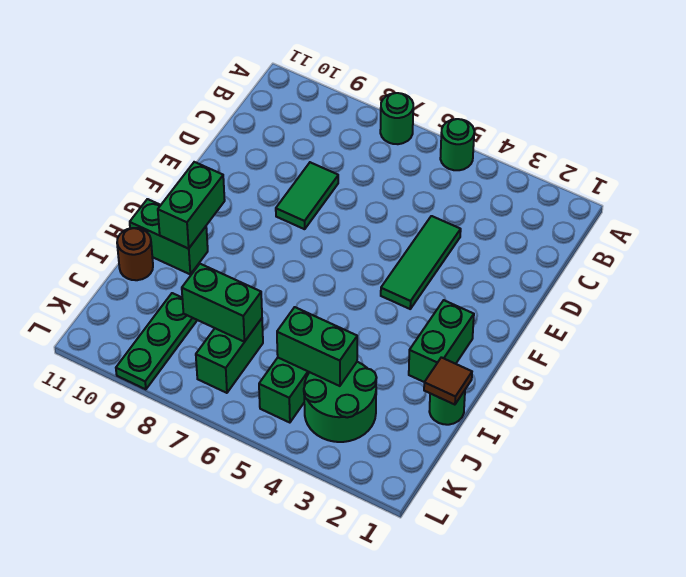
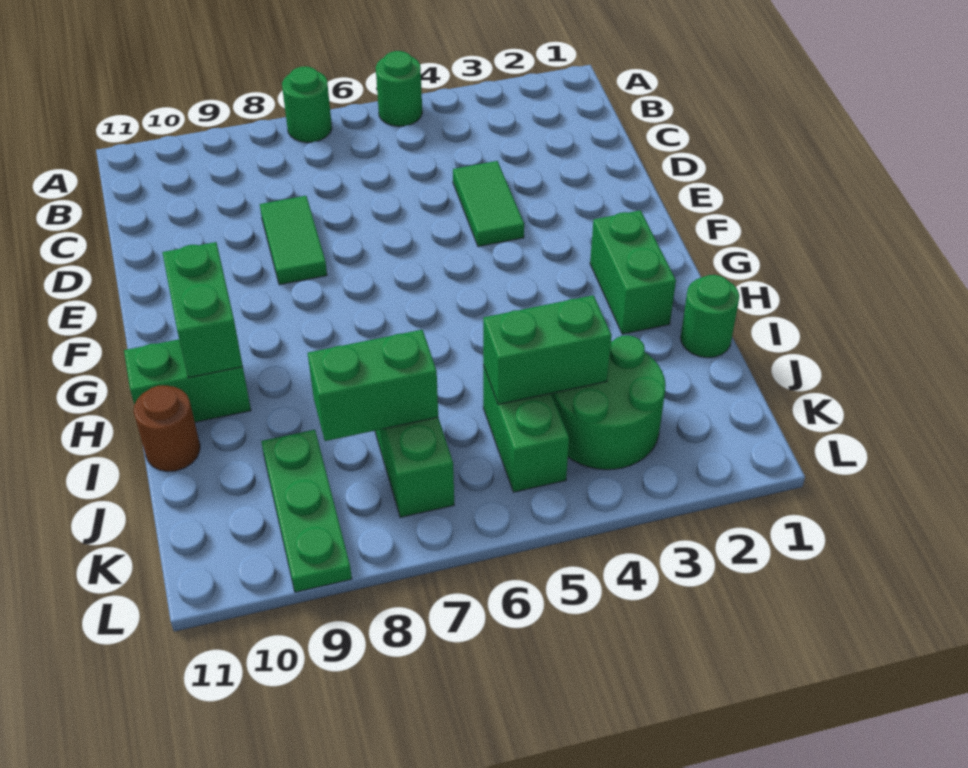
green 1x3 tile [381,216,461,309] -> green 1x2 tile [453,161,524,247]
brown 1x1 tile [424,357,472,405] -> none

